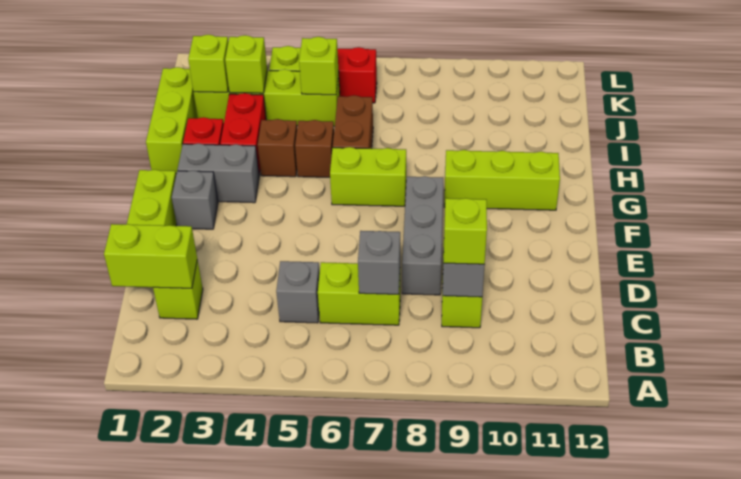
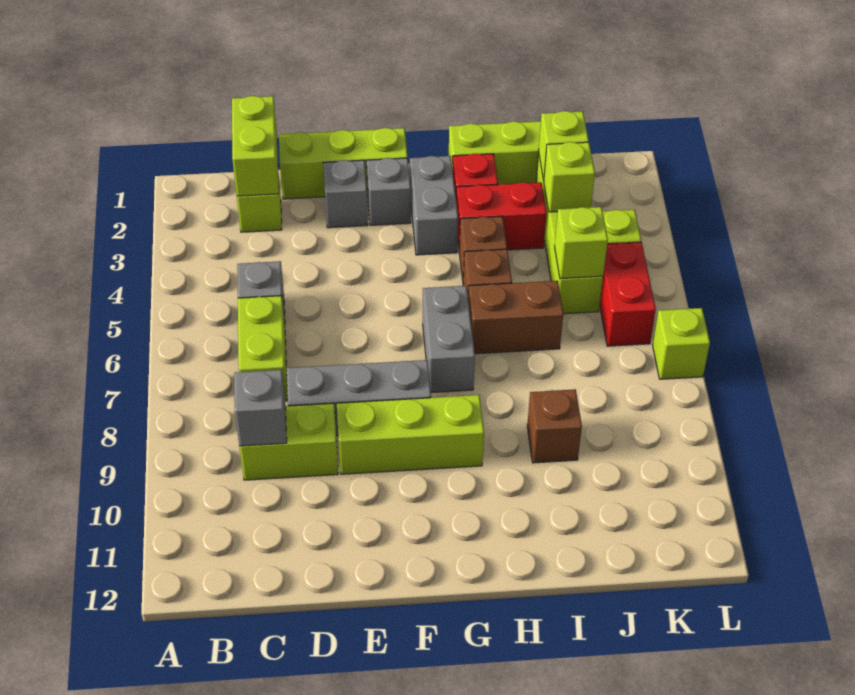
grey 1x1 brick [358,231,400,294] -> grey 1x1 brick moved to [323,160,368,228]
lime 1x1 brick [444,198,487,264] -> lime 1x1 brick moved to [653,308,710,379]
lime 1x2 brick [330,147,406,206] -> grey 1x2 brick [423,286,475,393]
lime 1x3 brick [444,150,560,210] -> lime 1x3 brick turned to [337,395,484,474]
none -> brown 1x1 brick [527,389,582,463]

